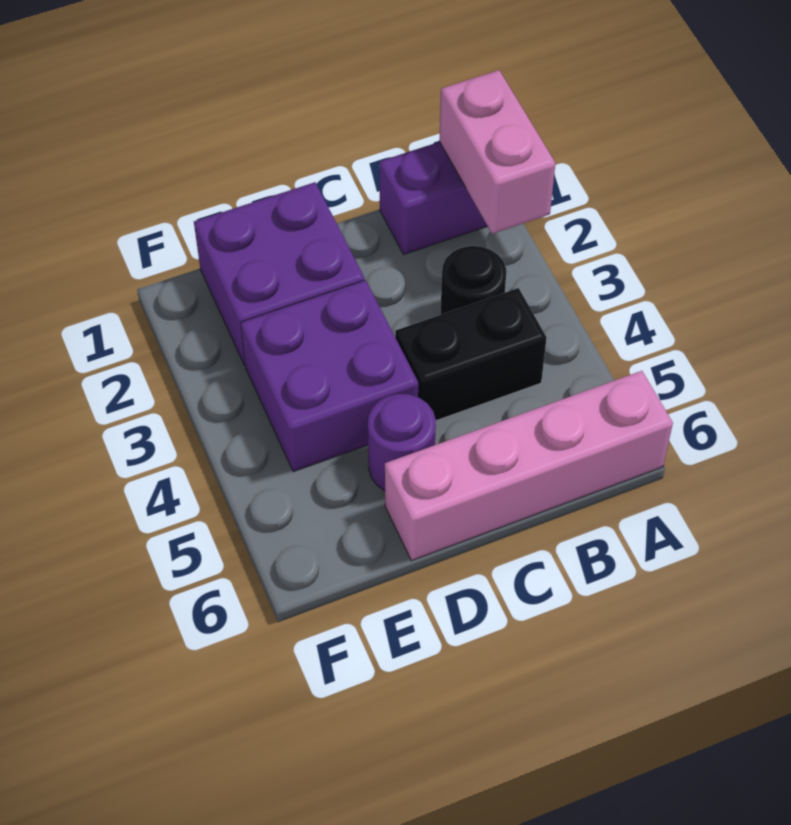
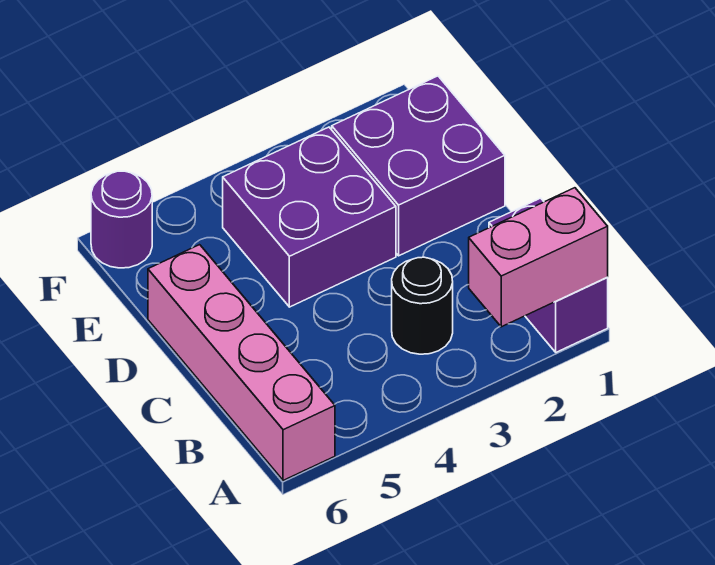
black 1x2 brick [395,288,547,421] -> none
purple 1x1 round brick [368,394,436,491] -> purple 1x1 round brick moved to [91,171,152,268]

